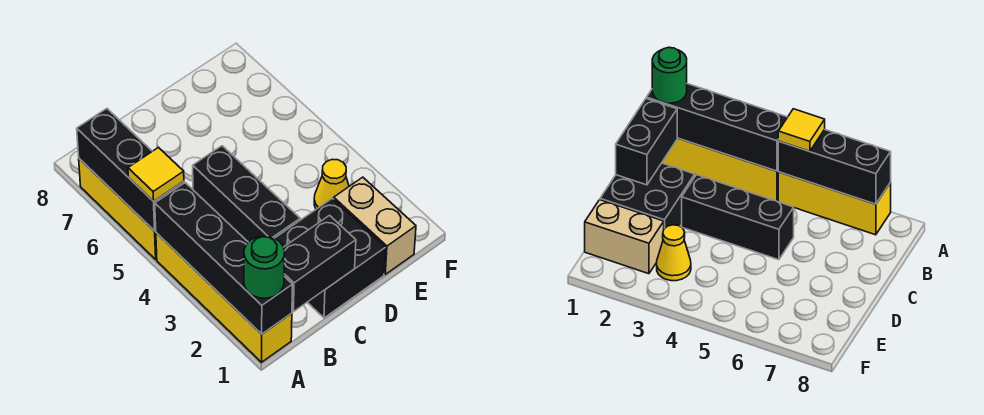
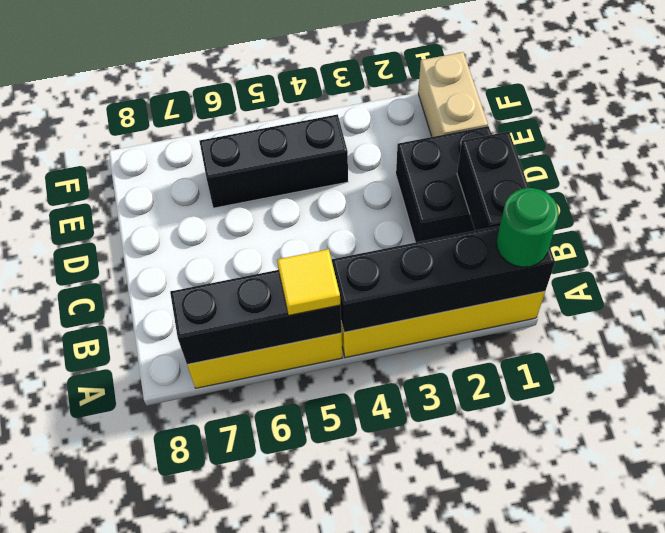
black 1x3 brick [193,146,300,242] -> black 1x3 brick moved to [199,114,348,208]
tan 1x2 brick [334,177,416,274] -> tan 1x2 brick turned to [418,52,488,137]
yellow 1x1 cone [314,159,349,209] -> none

